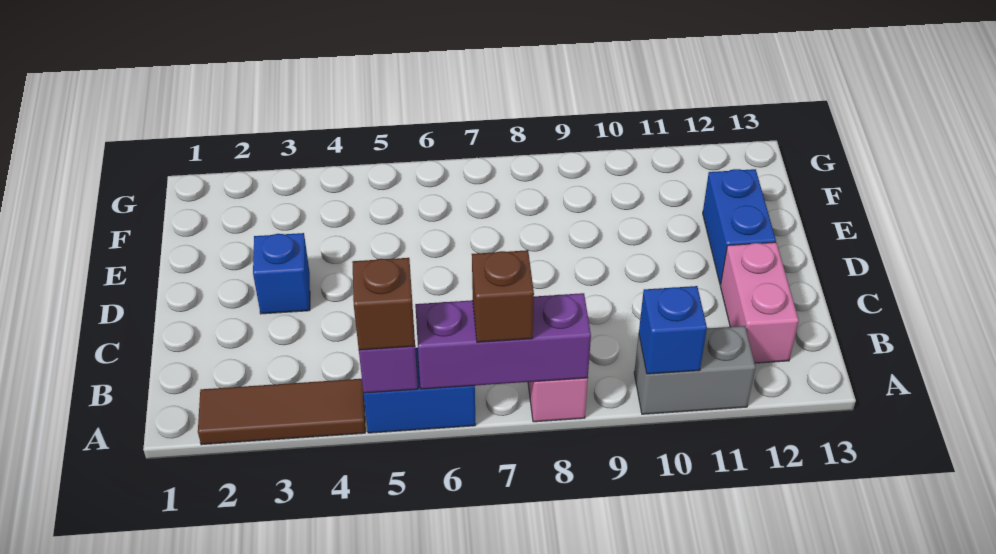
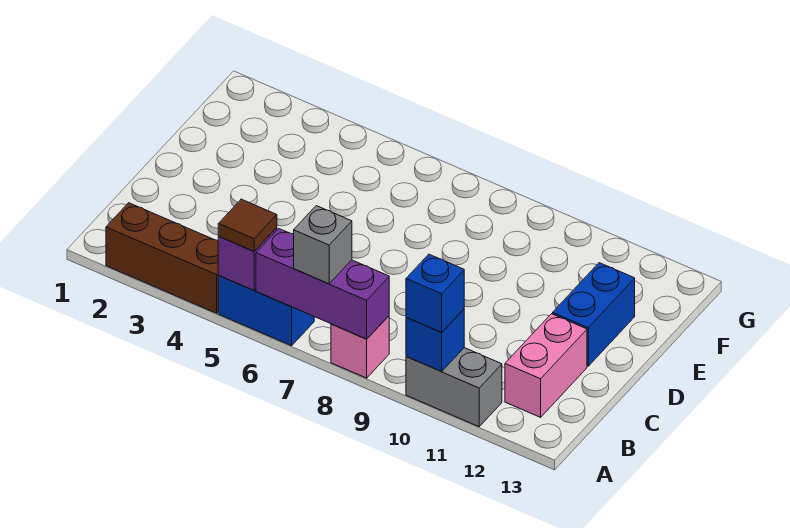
brown 1x3 tile [198,379,365,445] -> brown 1x3 brick [106,203,219,313]
brown 1x1 brick [352,258,415,350] -> brown 1x1 tile [218,199,277,251]
brown 1x1 brick [472,250,534,342] -> grey 1x1 brick [294,206,352,284]
blue 1x1 brick [253,233,310,314] -> blue 1x1 brick moved to [406,254,464,332]

